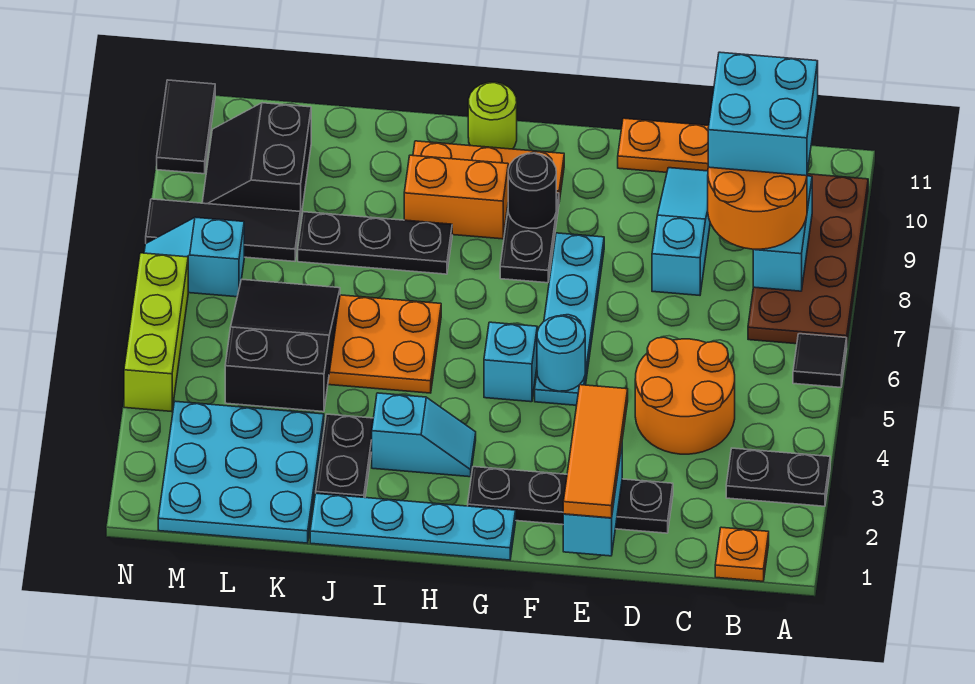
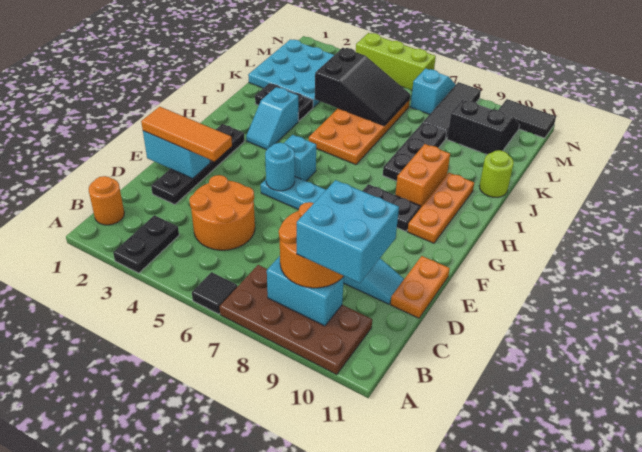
orange 1x1 plate [715,527,769,581] -> orange 1x1 round brick [89,176,124,225]
cyan 1x4 plate [310,493,516,560] -> none
black 1x1 round brick [508,153,556,228] -> none
lime 1x1 round brick [468,82,517,149] -> lime 1x1 round brick moved to [479,150,514,197]

